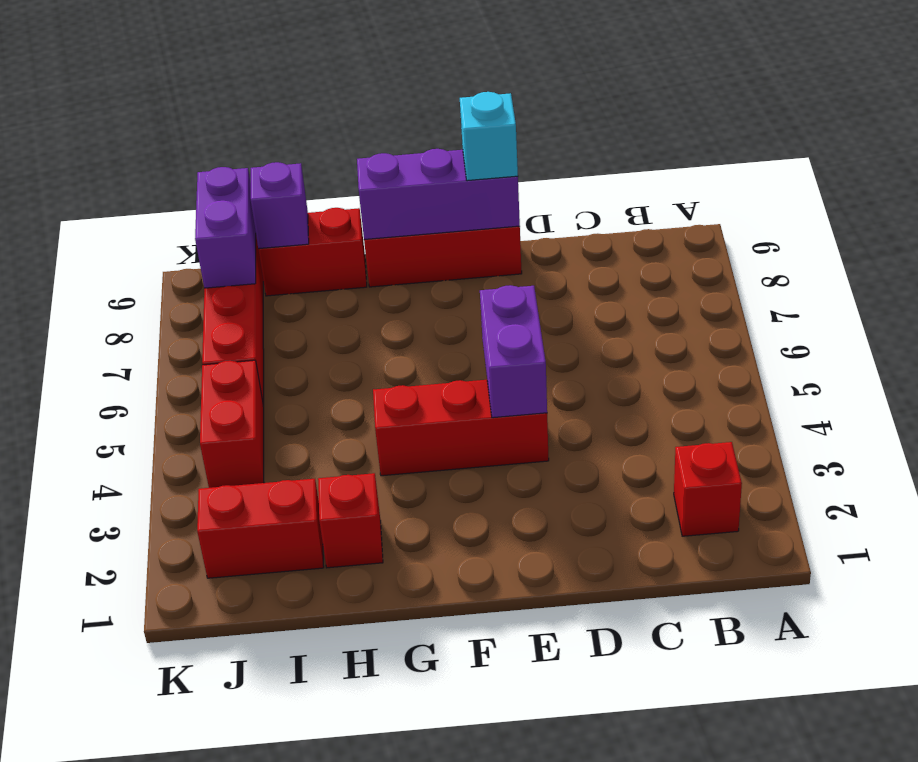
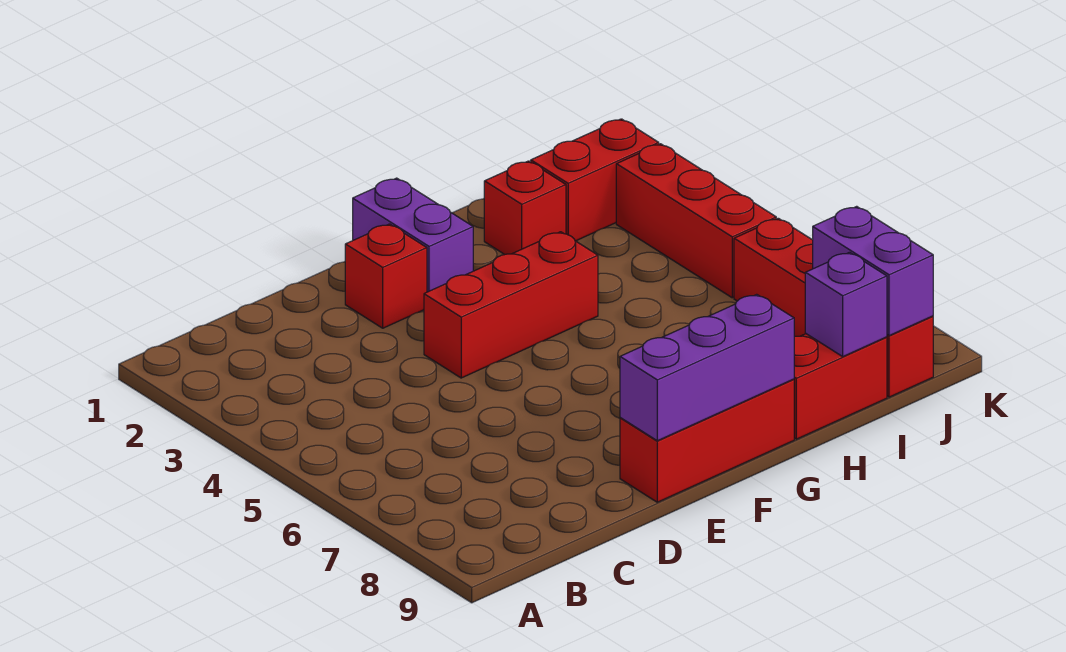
red 1x1 brick [674,442,742,536] -> red 1x1 brick moved to [345,224,427,328]
purple 1x2 brick [480,285,547,418] -> purple 1x2 brick moved to [353,178,473,292]
cyan 1x1 brick [460,92,518,181] -> none
red 1x2 brick [200,360,264,488] -> red 1x3 brick [616,144,776,298]

